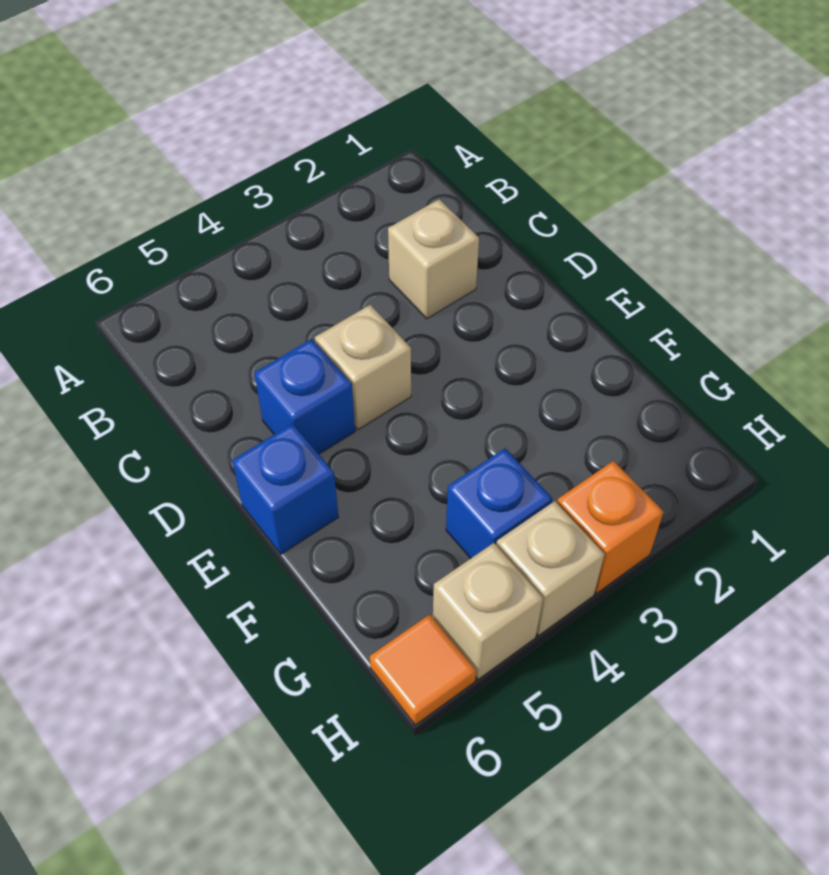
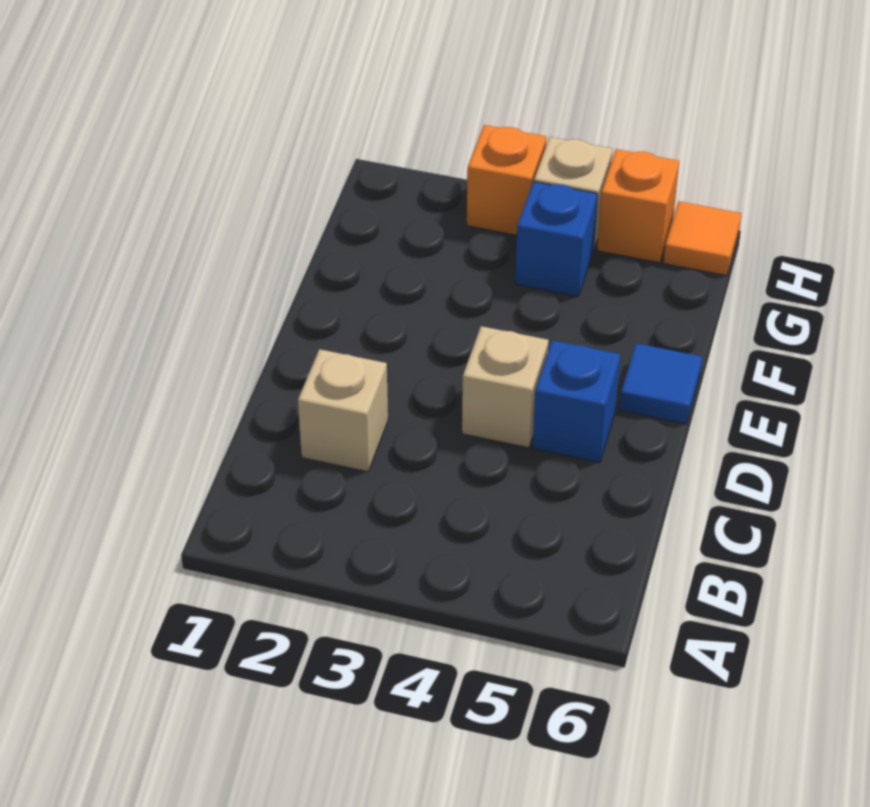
blue 1x1 brick [232,423,339,554] -> blue 1x1 tile [620,343,702,424]
tan 1x1 brick [433,543,543,679] -> orange 1x1 brick [597,149,679,263]

